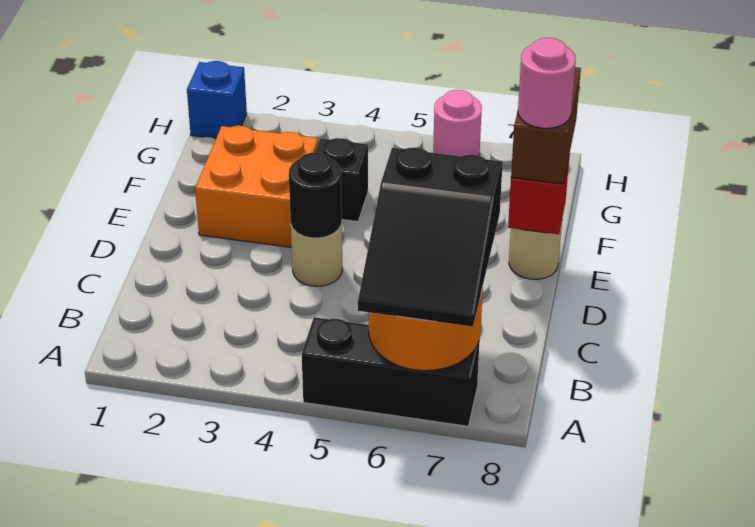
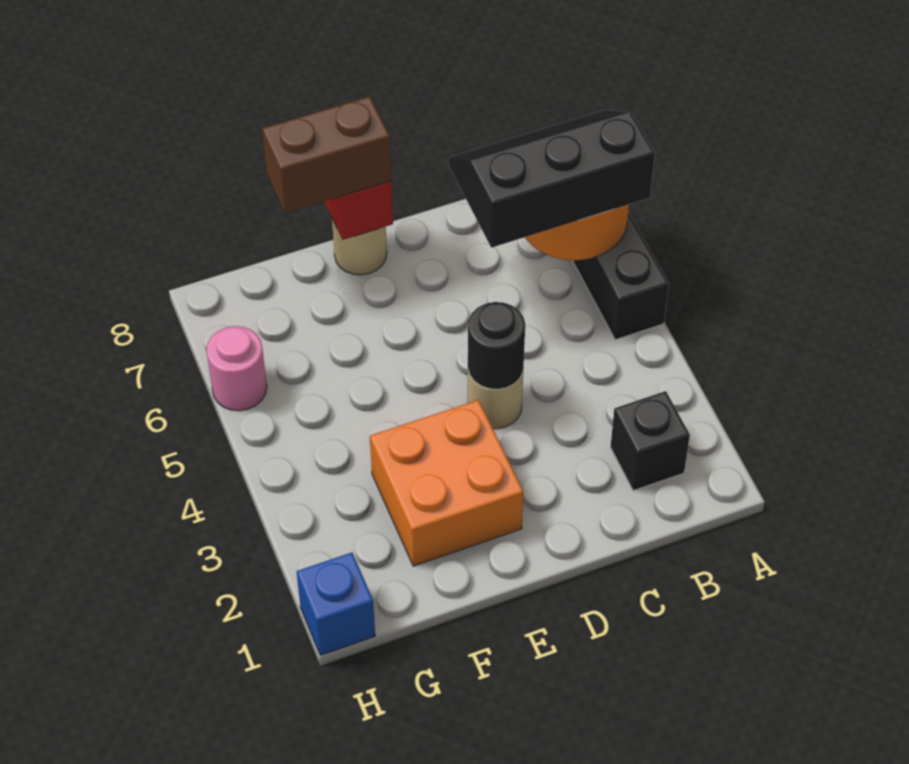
black 2x3 slope [358,148,503,327] -> black 2x3 slope turned to [449,110,655,248]
pink 1x1 round brick [518,38,576,128] -> none
black 1x1 brick [315,138,368,222] -> black 1x1 brick moved to [610,391,690,491]

